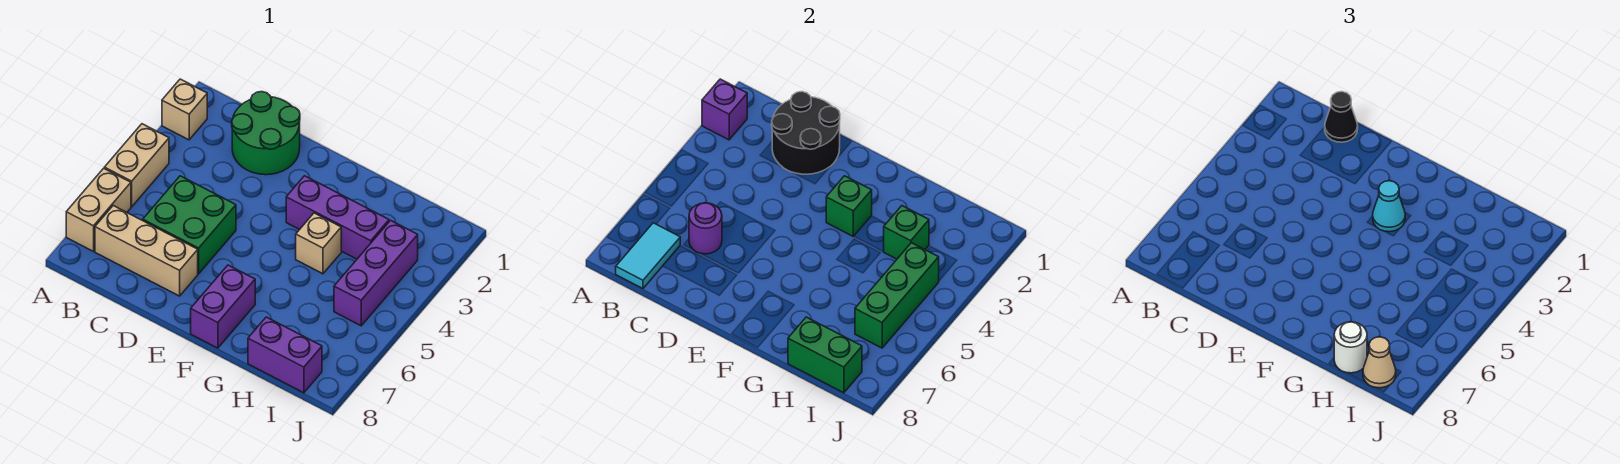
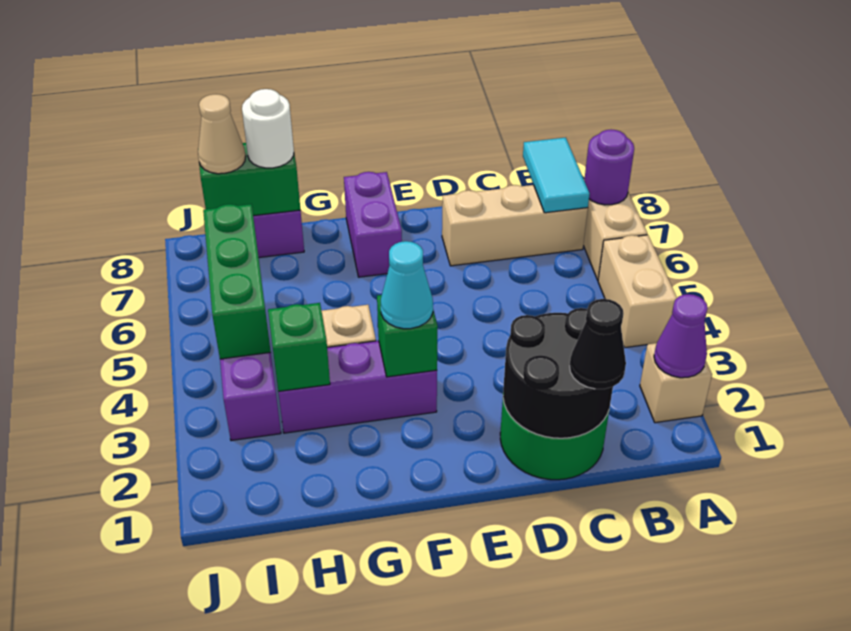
purple 1x1 brick [702,79,747,140] -> purple 1x1 cone [654,294,708,378]
green 2x2 brick [143,176,236,274] -> none
purple 1x1 round brick [689,203,722,254] -> purple 1x1 round brick moved to [584,130,634,205]

